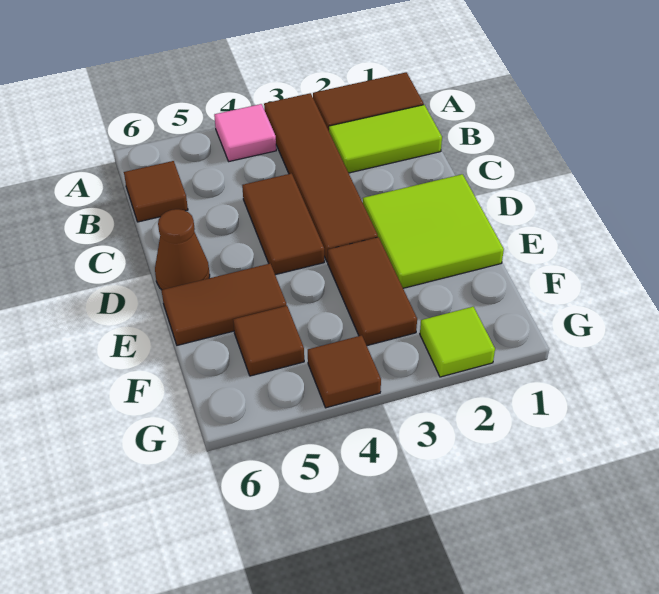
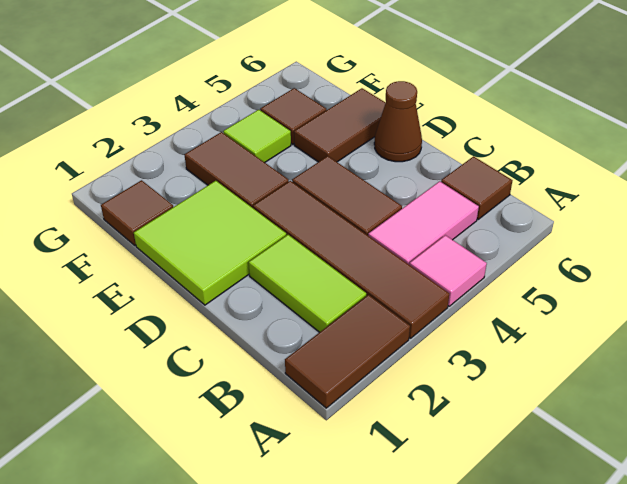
lime 1x2 tile [329,105,442,173] -> lime 1x2 tile turned to [249,235,366,332]
none -> pink 1x2 tile [368,181,479,265]
lime 1x1 tile [420,307,495,377] -> lime 1x1 tile moved to [223,110,291,162]
brown 1x1 tile [308,335,381,408] -> brown 1x1 tile moved to [101,180,173,245]

